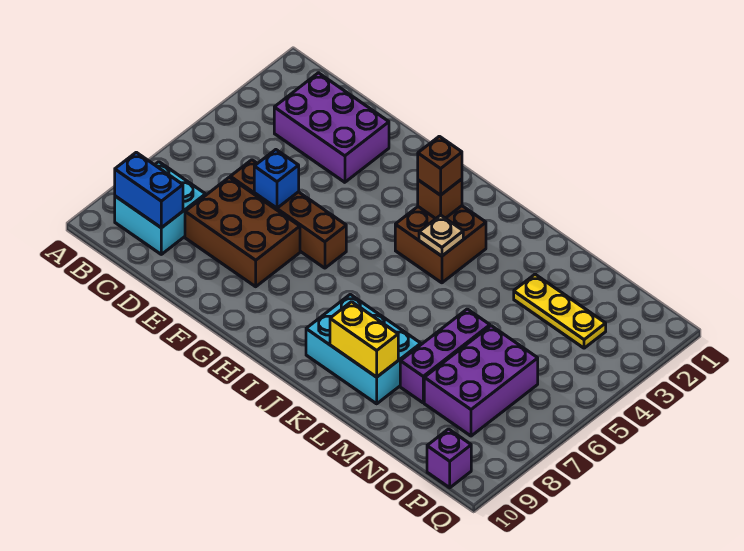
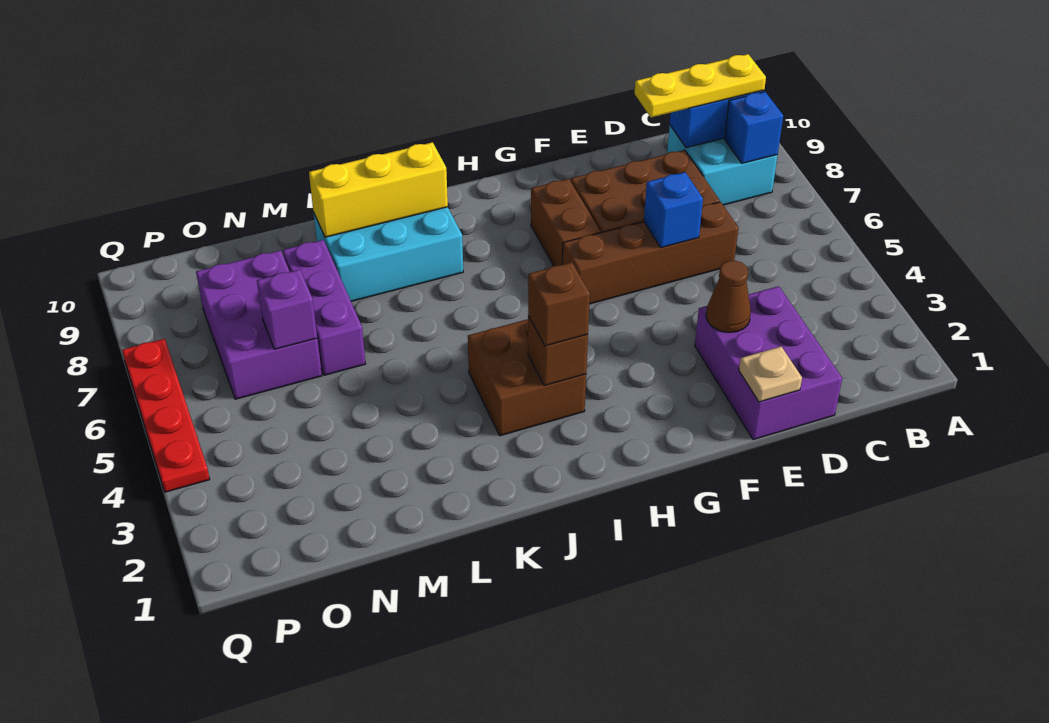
none -> blue 1x1 brick [725,92,783,163]
purple 2x3 brick [274,73,389,182] -> purple 2x3 brick turned to [695,286,842,440]
none -> brown 1x1 cone [706,261,751,332]
none -> brown 1x2 brick [531,179,601,266]
tan 1x1 plate [419,215,463,256] -> tan 1x1 plate moved to [739,347,802,402]
yellow 1x2 brick [330,302,398,377] -> yellow 1x3 brick [309,142,448,237]
yellow 1x3 plate [514,274,606,348] -> yellow 1x3 plate moved to [634,54,766,117]
purple 1x1 brick [427,429,471,488] -> purple 1x1 brick moved to [257,269,317,349]
none -> red 1x4 plate [122,339,210,492]

